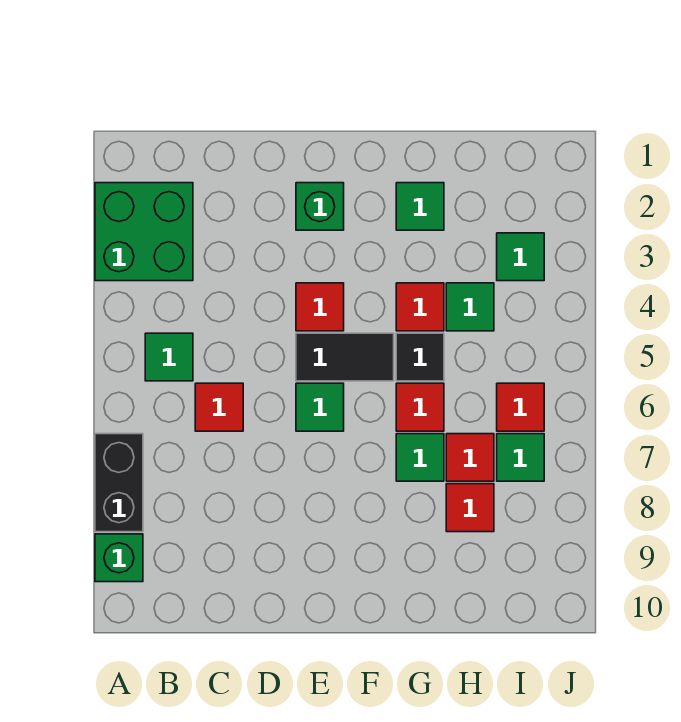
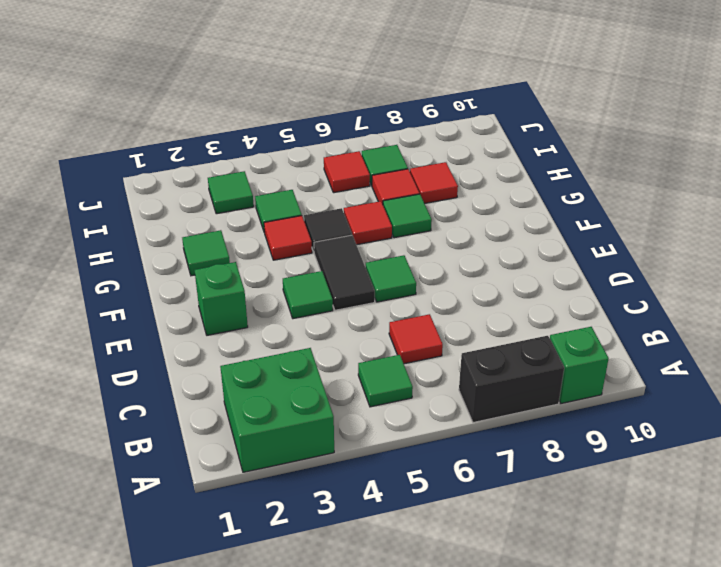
red 1x1 tile [296,283,344,331] -> green 1x1 tile [283,271,333,319]

